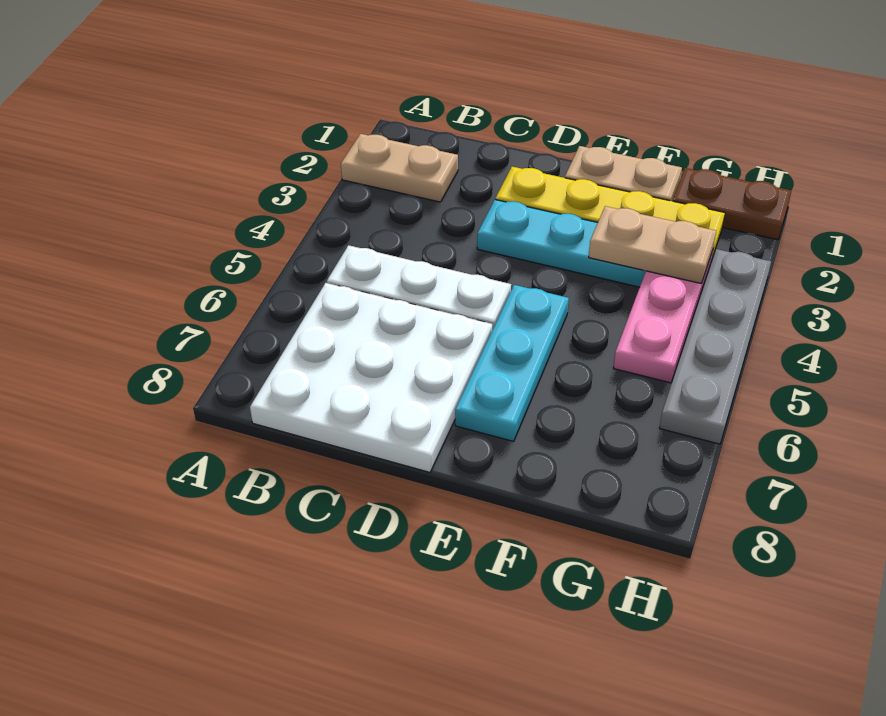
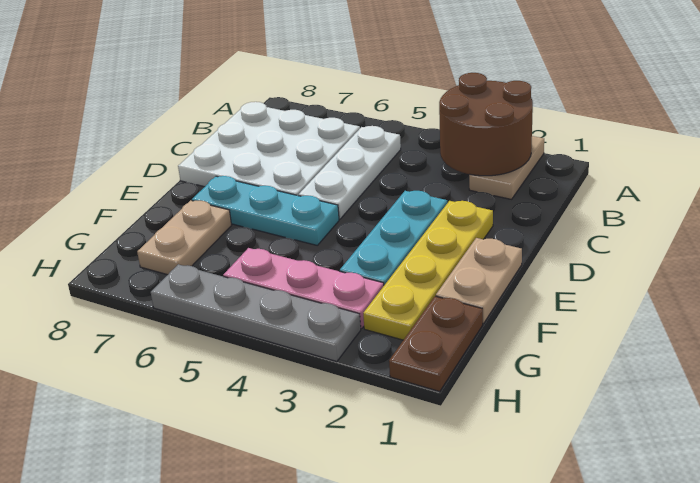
none -> brown 2x2 round brick [439,73,533,176]
tan 1x2 plate [589,206,716,283] -> tan 1x2 plate moved to [137,200,232,275]

